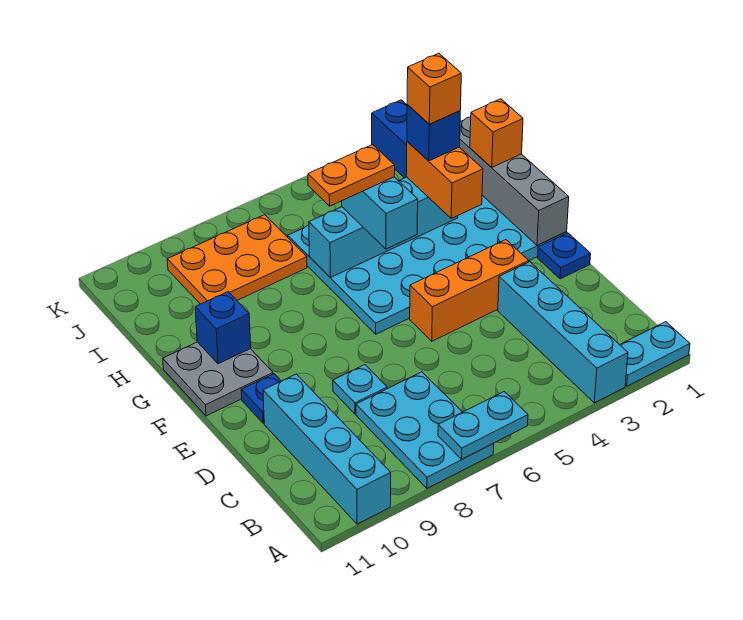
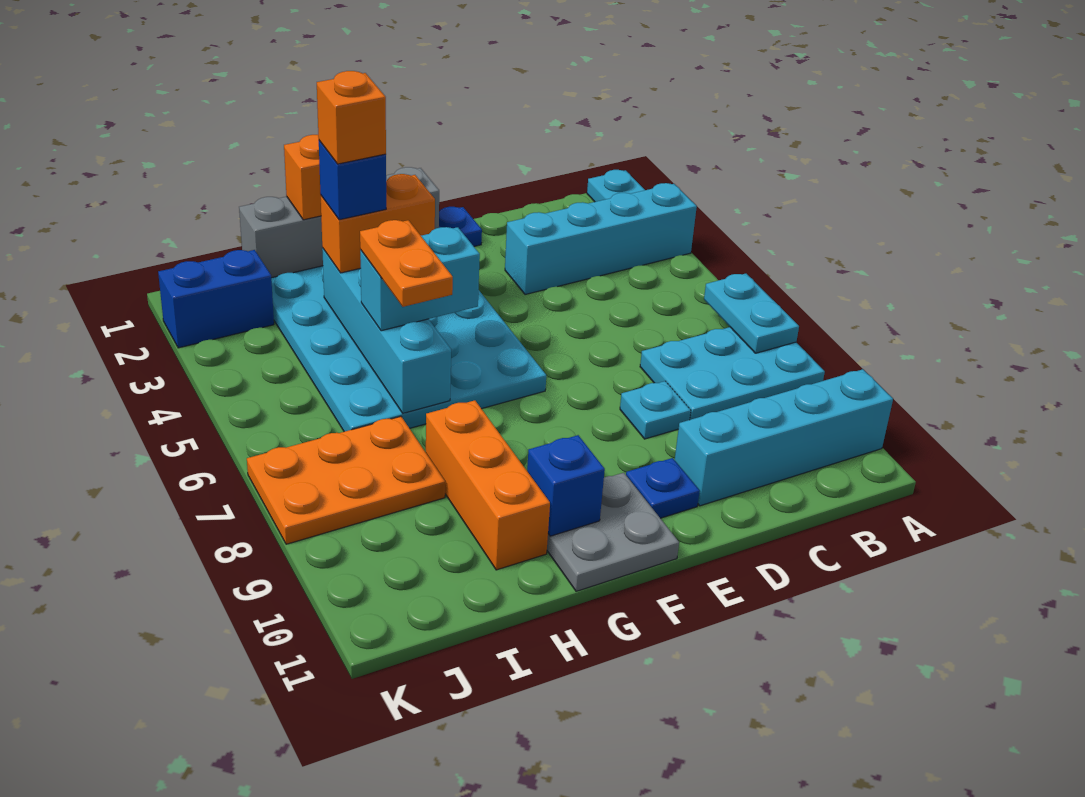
orange 1x3 brick [410,240,529,341] -> orange 1x3 brick moved to [426,400,550,570]
orange 2x3 plate [167,215,307,304] -> orange 2x3 plate turned to [247,416,445,544]

